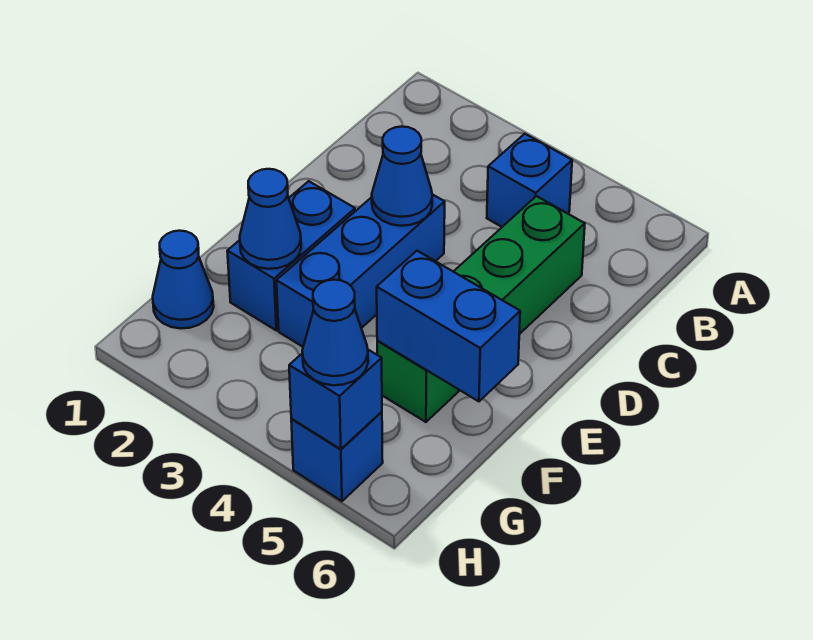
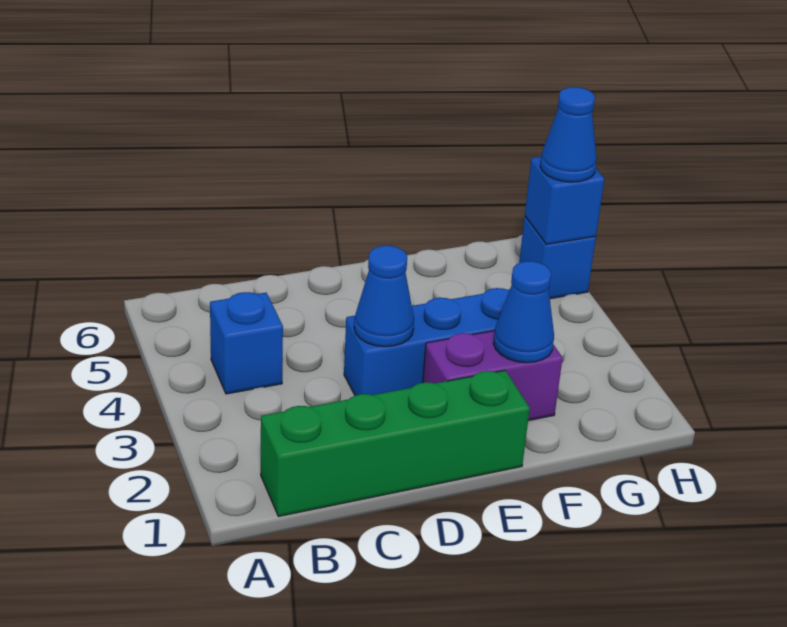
green 1x4 brick [377,196,585,422] -> green 1x4 brick moved to [261,370,530,517]
blue 1x2 brick [227,181,355,330] -> purple 1x2 brick [423,331,562,421]
blue 1x2 brick [377,251,520,401] -> none
blue 1x1 cone [153,231,214,328] -> none

